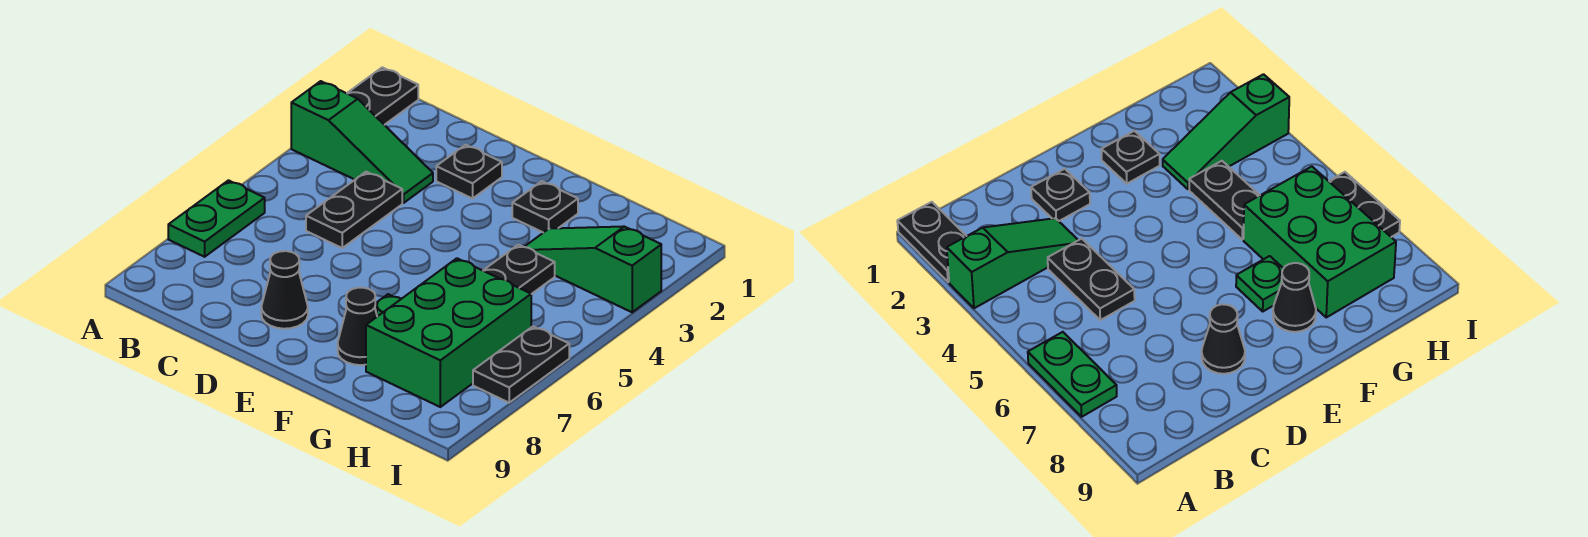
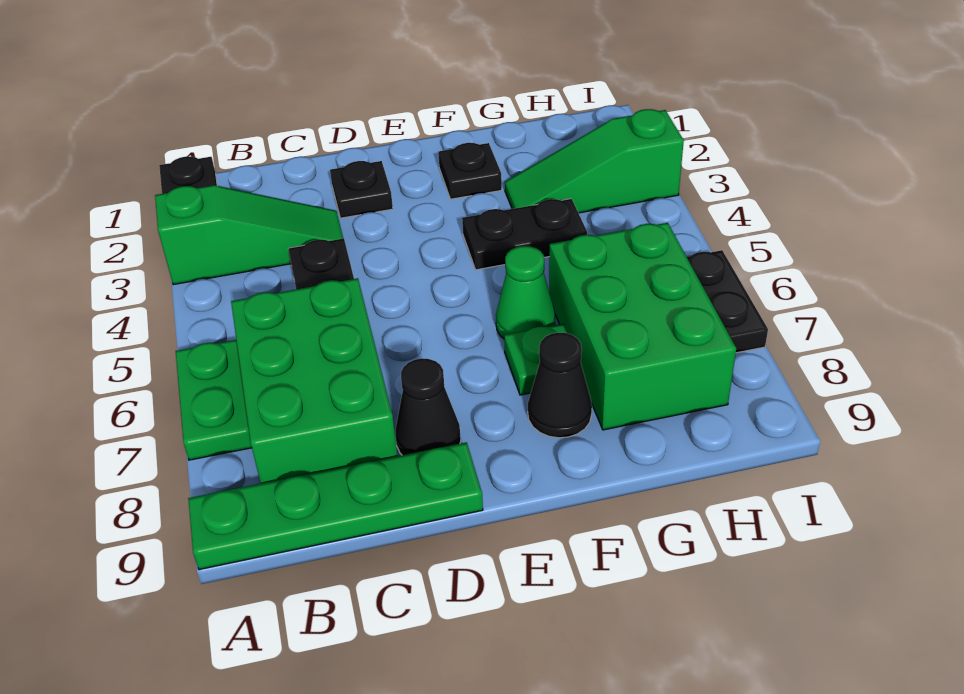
none -> green 1x4 plate [188,442,483,570]
none -> green 2x3 brick [231,278,398,483]
none -> green 1x1 cone [496,246,555,339]
black 1x2 plate [483,245,555,294] -> black 1x2 plate turned to [462,199,587,270]

